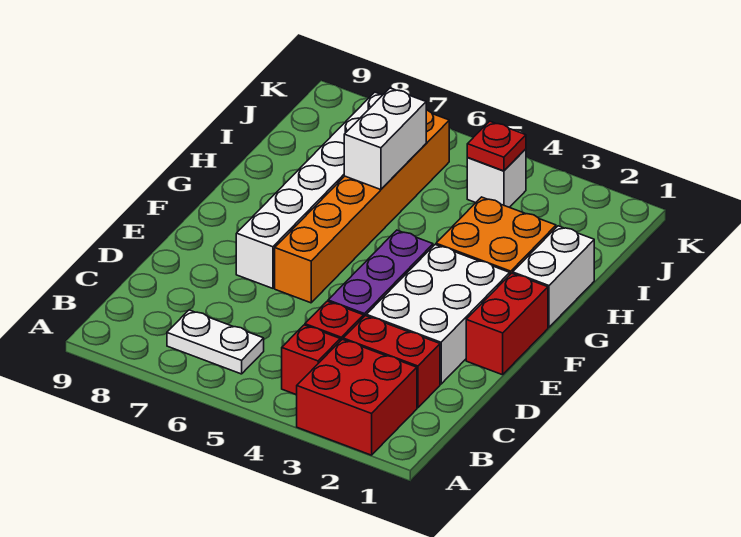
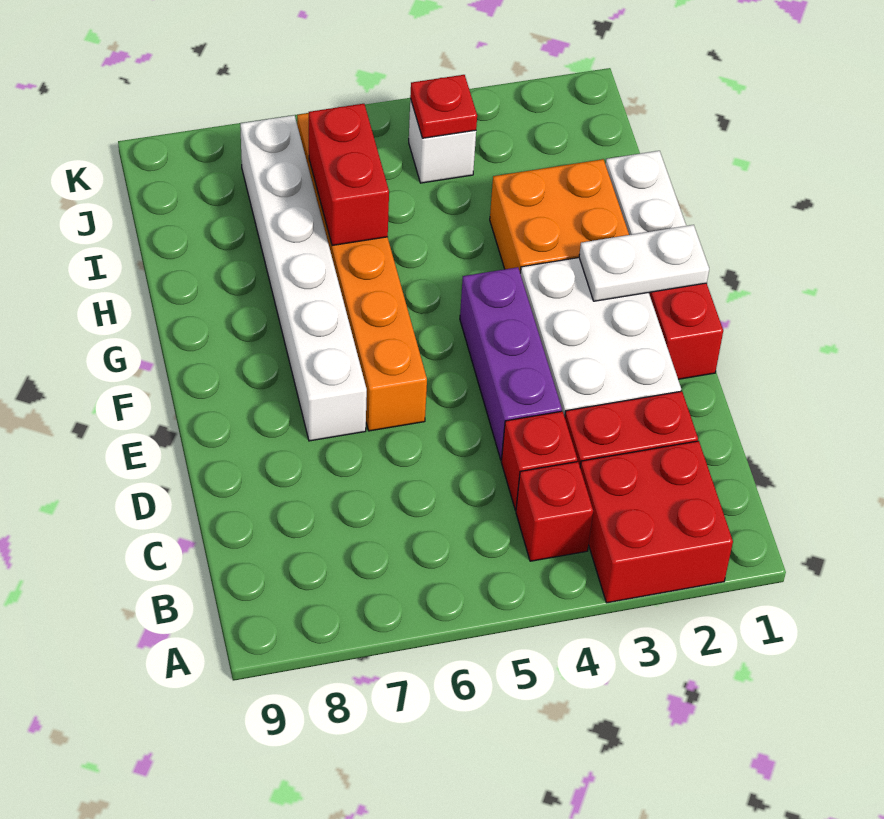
white 1x2 plate [167,310,264,374] -> white 1x2 plate moved to [579,225,709,301]
white 1x2 brick [344,88,426,190] -> red 1x2 brick [309,104,389,246]

